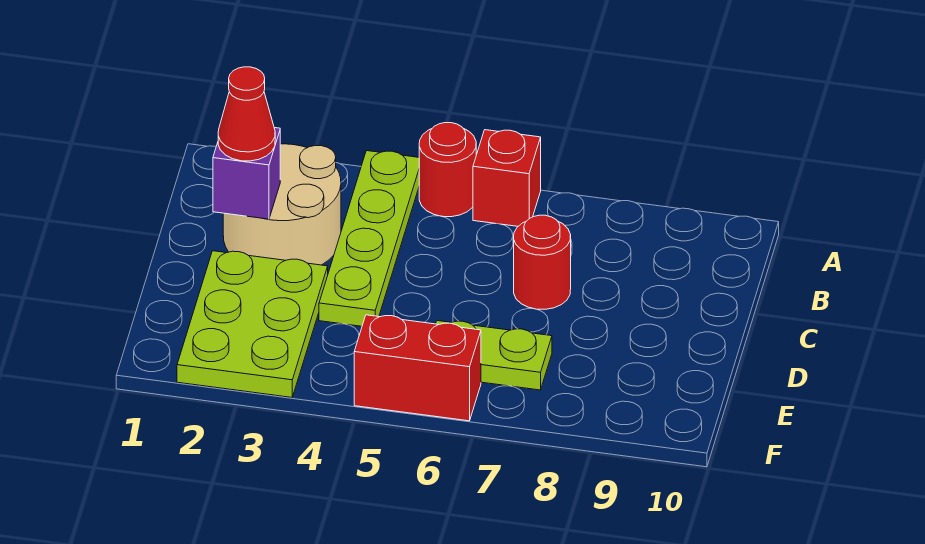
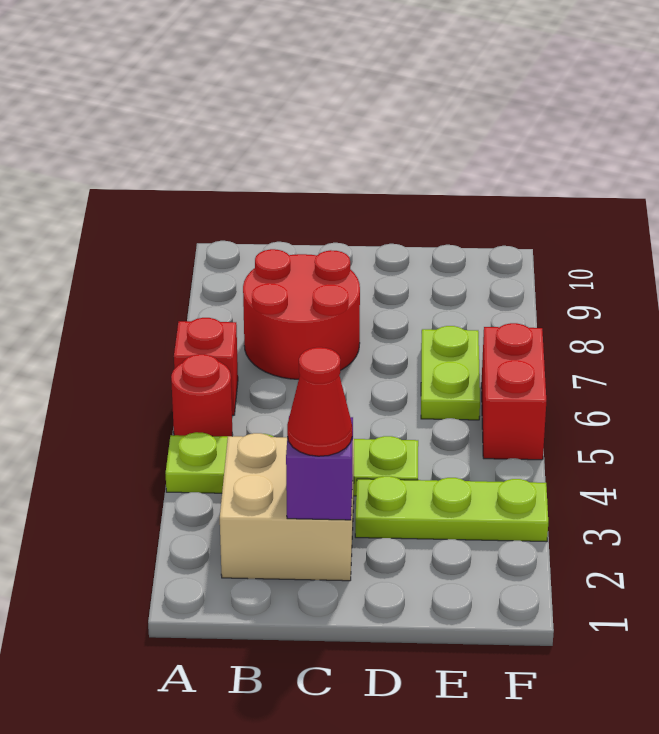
tan 2x2 round brick [223,144,341,265] -> tan 2x2 brick [220,433,354,581]
red 1x1 round brick [514,215,571,309] -> red 2x2 round brick [243,249,360,379]
lime 2x3 plate [177,251,328,397] -> lime 1x3 plate [355,476,548,542]

